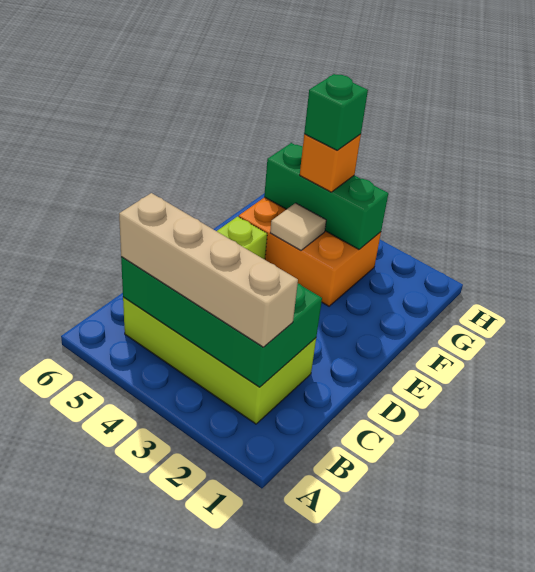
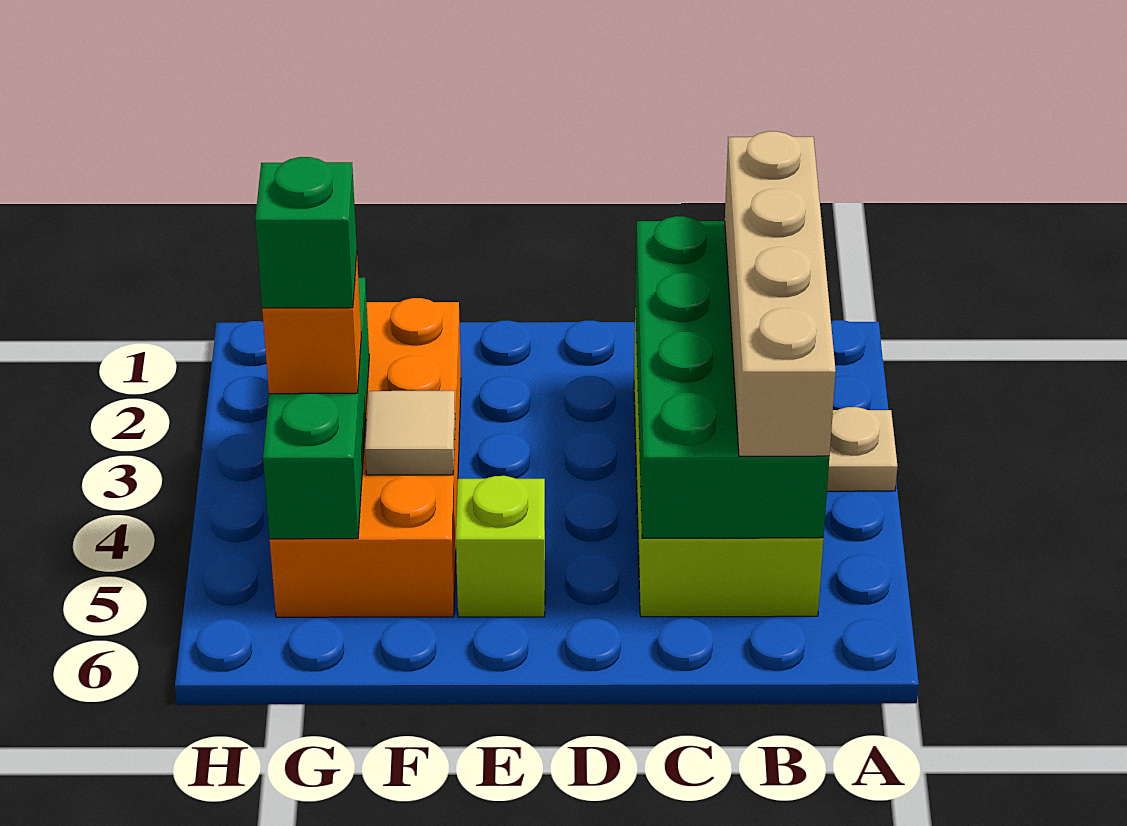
none -> tan 1x1 plate [827,407,897,491]
orange 2x3 brick [239,197,381,306] -> orange 2x4 brick [270,298,461,617]

